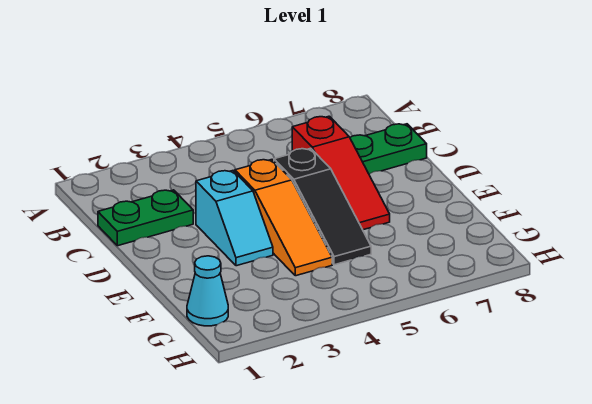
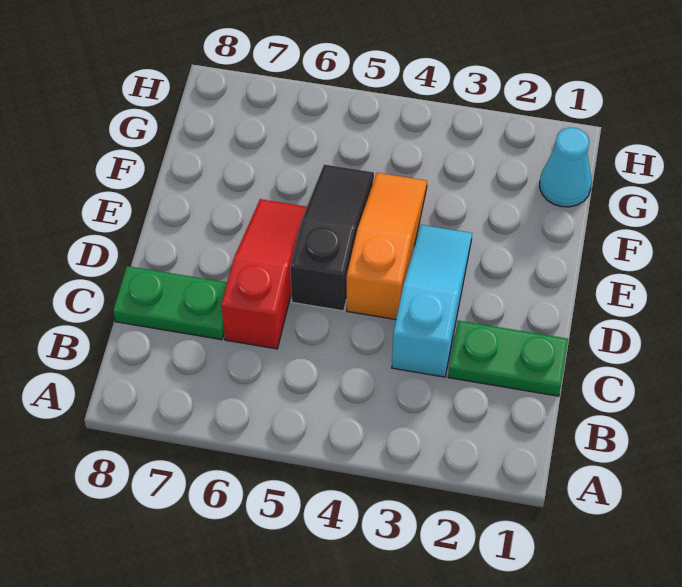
cyan 1x2 slope [196,171,273,266] -> cyan 1x3 slope [392,225,472,377]

